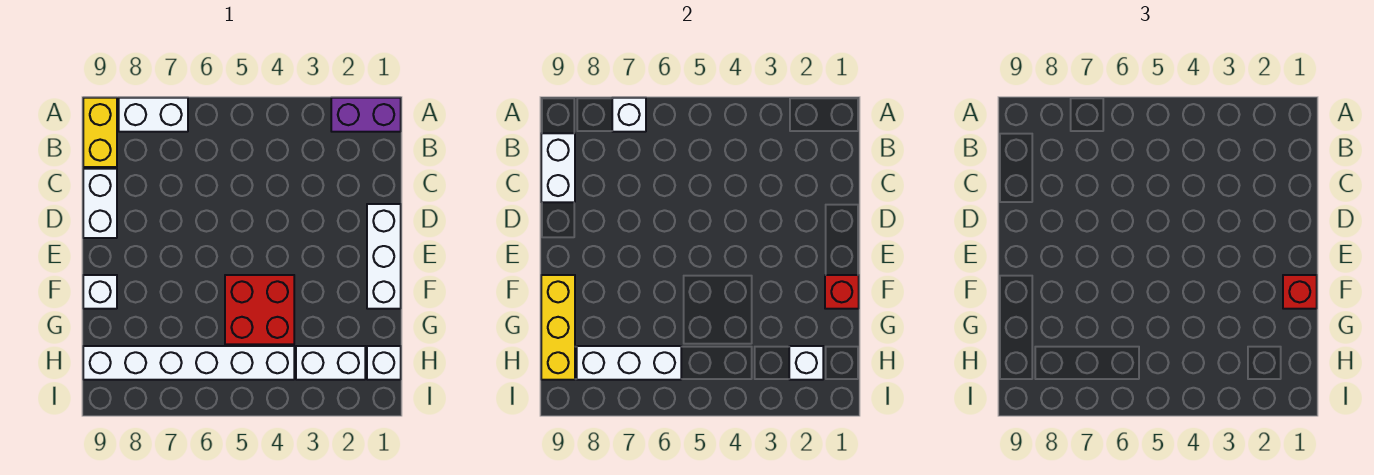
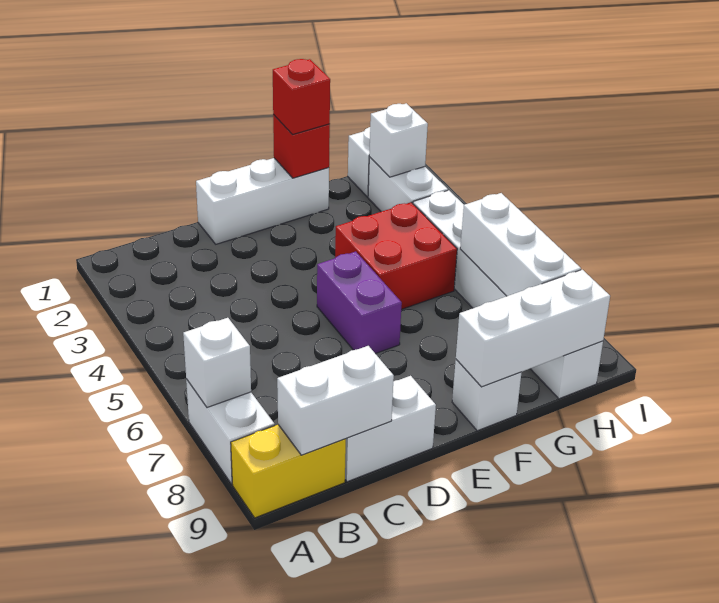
purple 1x2 brick [331,98,401,132] -> purple 1x2 brick moved to [317,252,402,354]
yellow 1x3 brick [541,275,575,380] -> white 1x3 brick [456,270,610,387]

